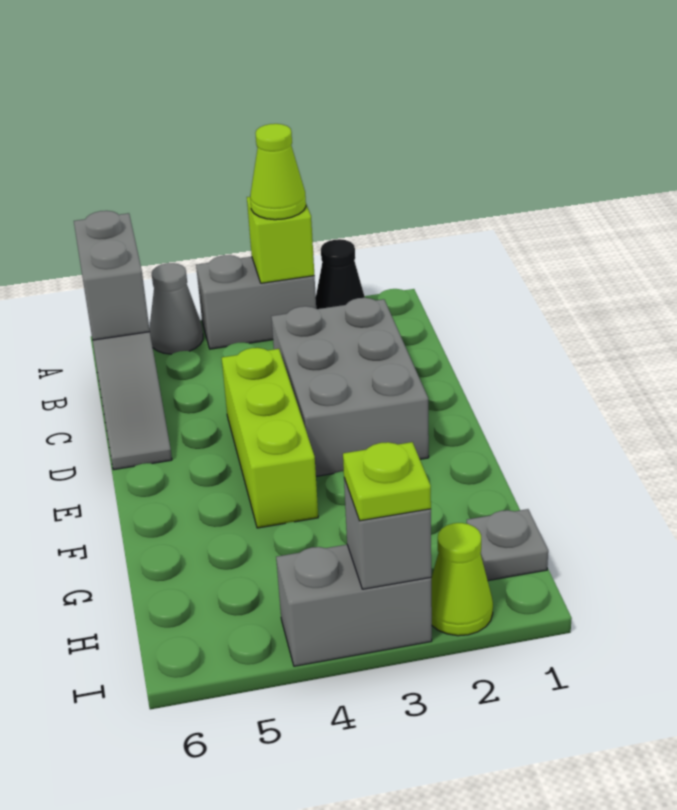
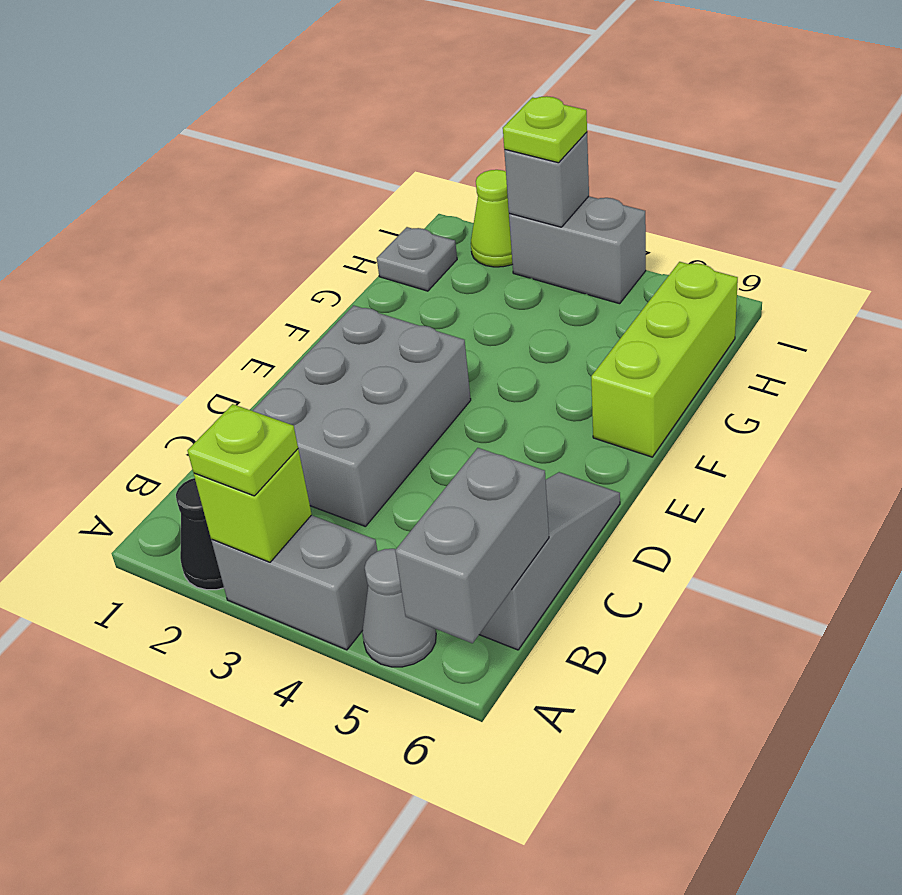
lime 1x1 cone [250,124,306,220] -> lime 1x1 plate [187,404,298,496]
lime 1x3 brick [222,348,318,528] -> lime 1x3 brick moved to [591,262,738,457]

